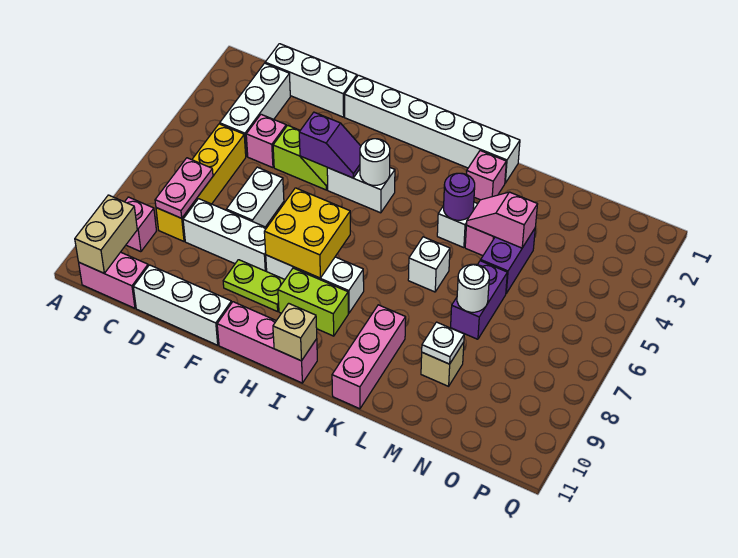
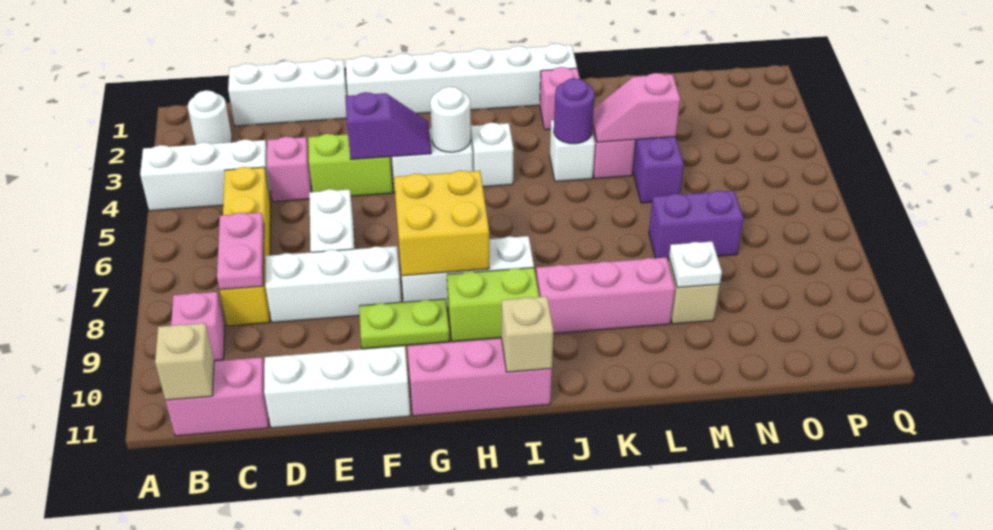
tan 1x2 brick [75,195,137,273] -> tan 1x1 brick [155,323,214,400]
white 1x3 brick [220,63,290,156] -> white 1x3 brick turned to [140,139,271,211]
lime 1x2 slope [273,125,328,190] -> lime 1x2 brick [308,134,393,196]
white 1x1 brick [408,237,450,292] -> white 1x1 brick moved to [471,123,514,187]
pink 1x3 brick [332,305,406,409] -> pink 1x3 brick turned to [536,257,675,334]
purple 1x2 brick [451,261,507,339] -> purple 1x2 brick turned to [649,191,744,260]
white 1x1 round brick [457,264,489,312] -> white 1x1 round brick moved to [188,90,232,144]

